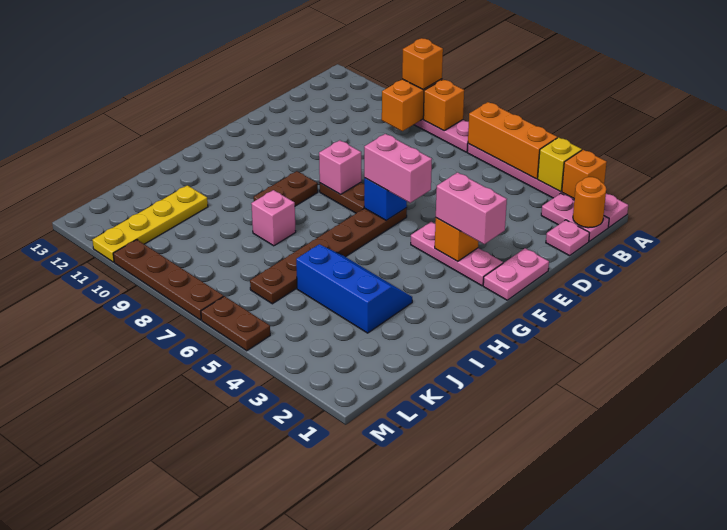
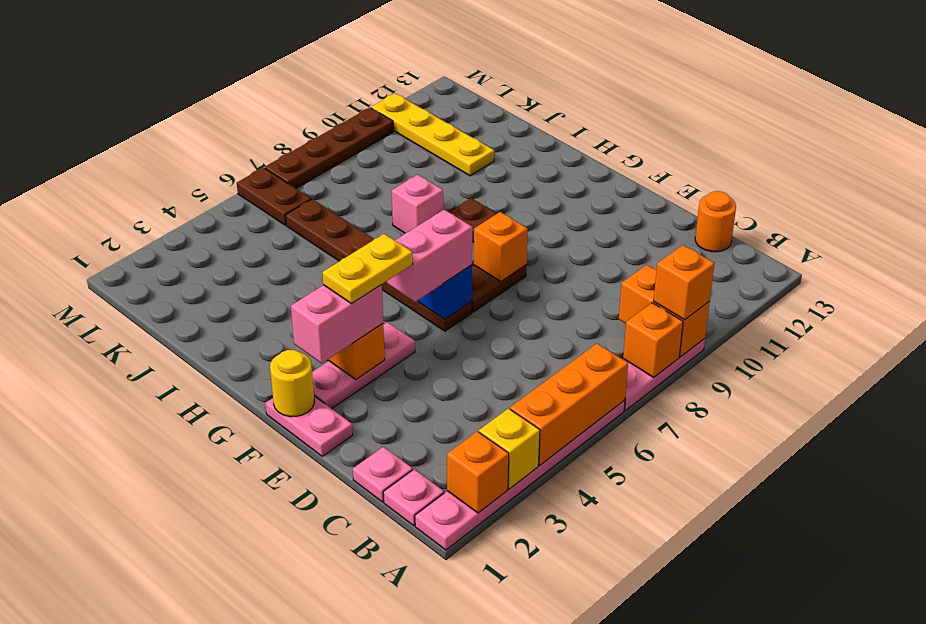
pink 1x2 plate [541,193,609,241] -> pink 1x1 plate [383,469,444,526]
orange 1x1 round brick [573,177,606,228] -> orange 1x1 round brick moved to [695,191,736,252]
none -> yellow 1x1 round brick [270,350,314,417]
none -> yellow 1x2 plate [322,234,413,304]
pink 1x1 brick [319,140,361,194] -> orange 1x1 brick [474,212,528,282]
blue 2x3 slope [296,244,412,333] -> none
brown 1x2 plate [201,296,270,351] -> brown 1x2 plate turned to [237,168,311,225]

